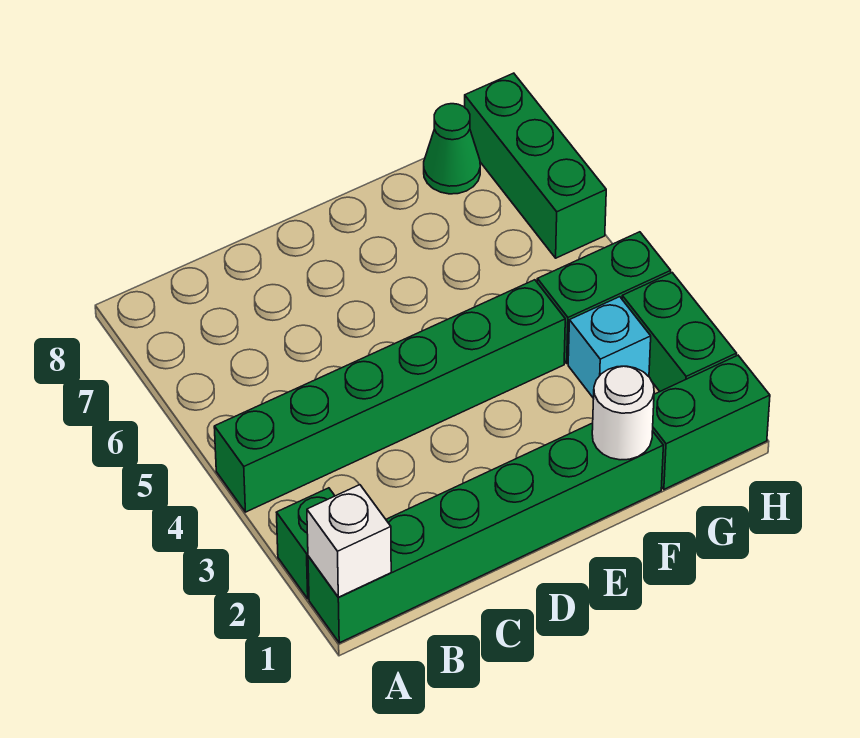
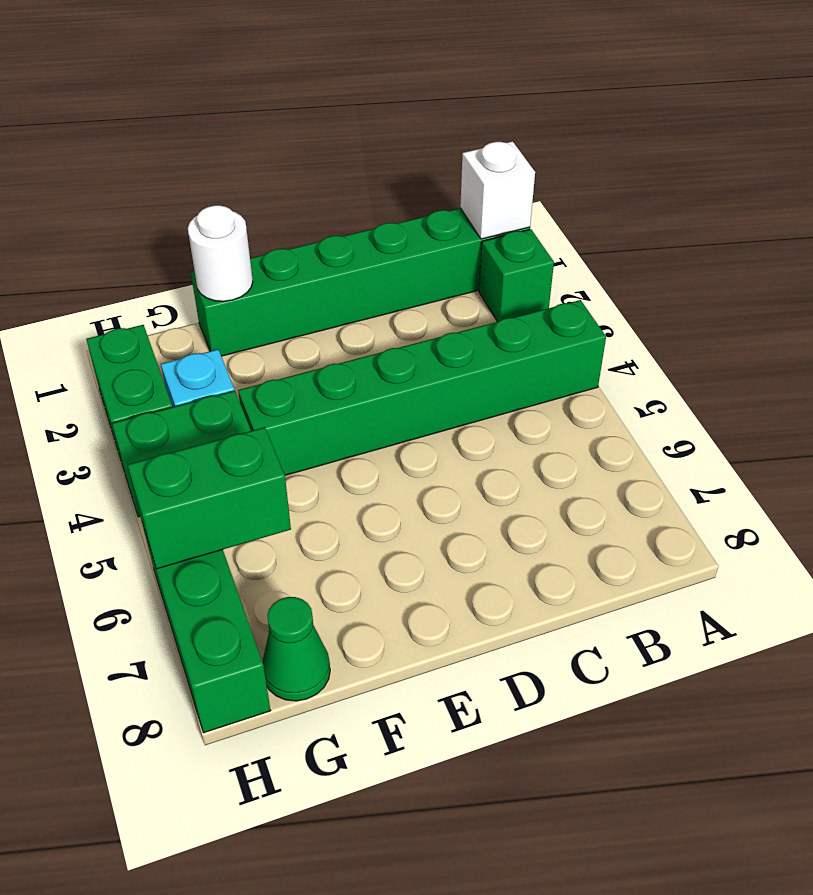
green 1x2 brick [653,355,770,489] -> green 1x2 brick moved to [128,427,291,569]

